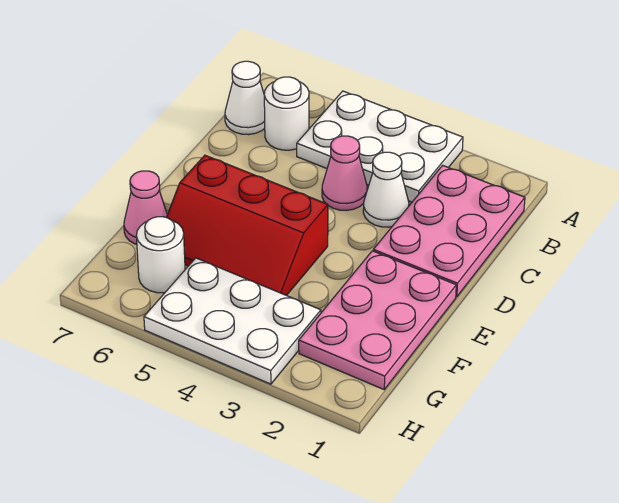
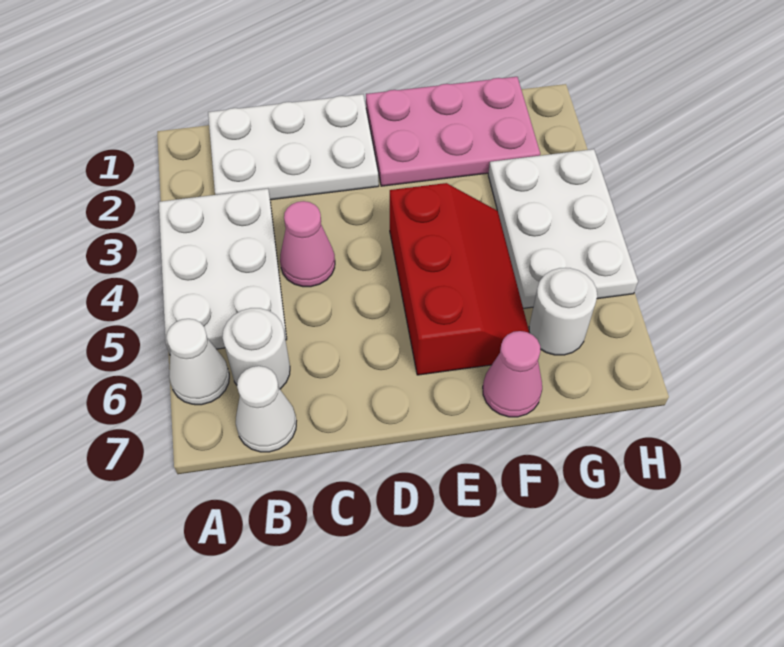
pink 2x3 plate [373,165,525,297] -> white 2x3 plate [208,94,379,200]
white 1x1 cone [363,152,409,227] -> white 1x1 cone moved to [166,319,229,405]

